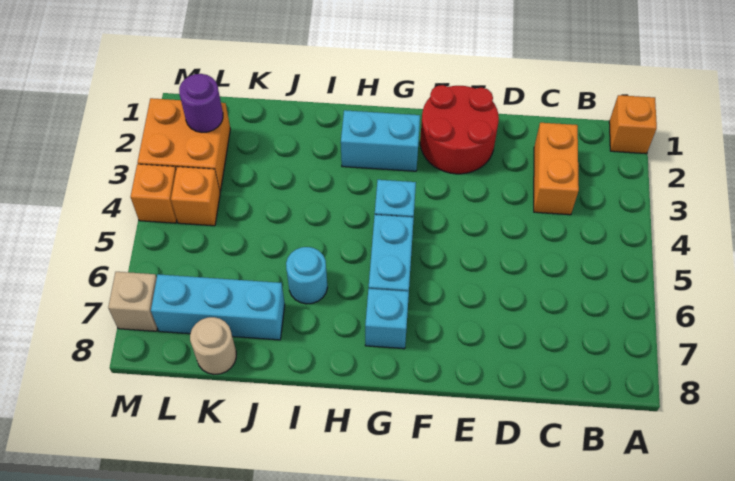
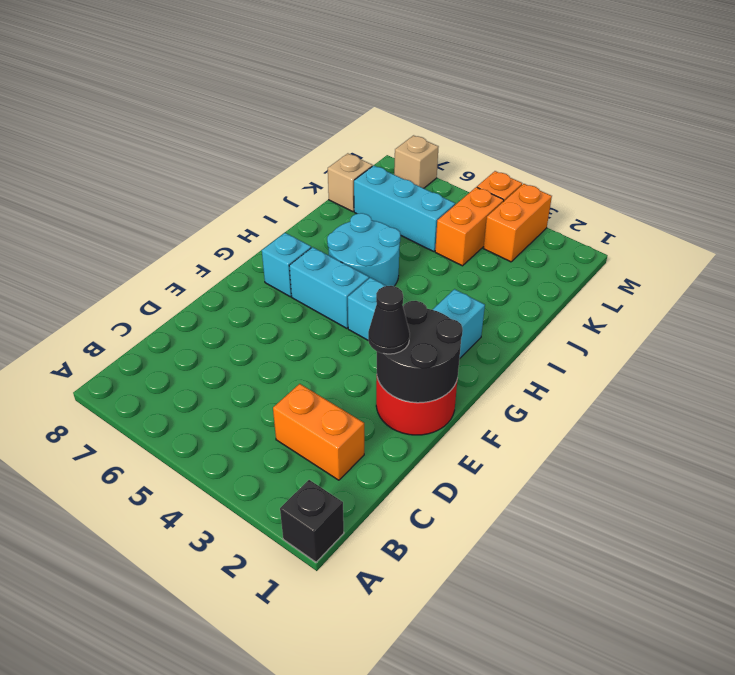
orange 1x1 brick [609,95,657,154] -> black 1x1 brick [280,480,344,562]
none -> black 2x2 round brick [377,301,463,403]
none -> black 1x1 cone [368,286,410,354]
cyan 1x1 round brick [286,247,327,304] -> cyan 2x2 round brick [327,213,401,286]
cyan 1x3 brick [151,274,285,340] -> cyan 1x3 brick turned to [354,165,455,252]
tan 1x1 round brick [190,317,236,374] -> tan 1x1 brick [328,153,373,212]
orange 2x2 brick [137,98,230,192] -> orange 1x2 brick [483,184,552,262]
purple 1x1 round brick [179,74,223,132] -> none
orange 1x1 brick [171,167,220,226] -> orange 1x2 brick [435,187,504,266]

